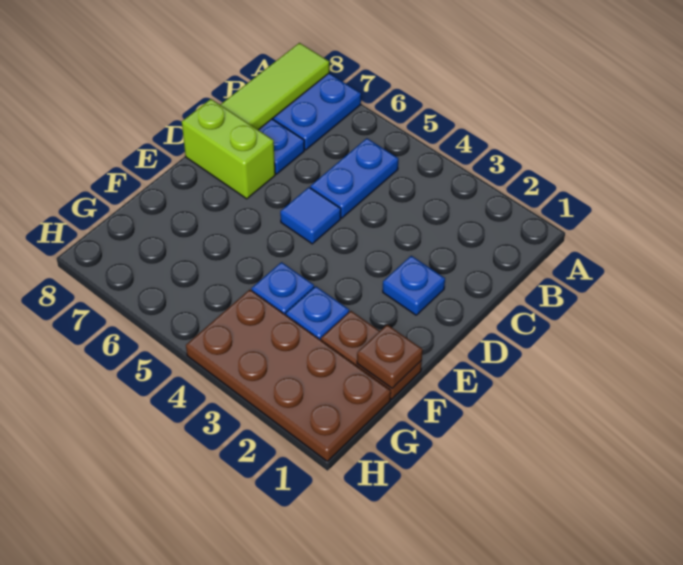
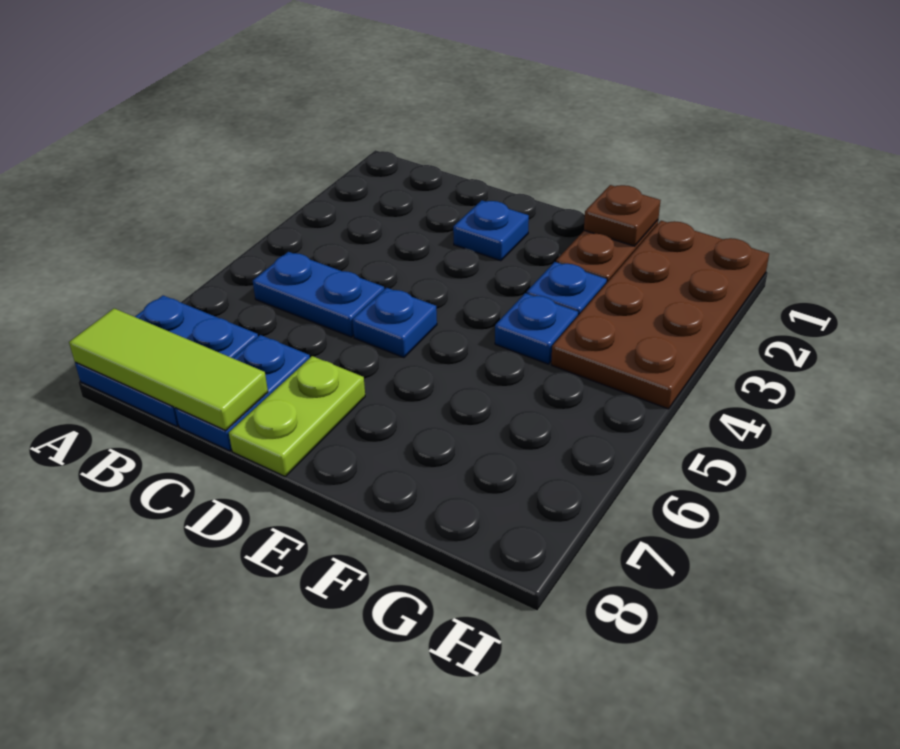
blue 1x1 tile [280,187,341,244] -> blue 1x1 plate [352,288,437,358]
lime 1x2 brick [182,99,275,199] -> lime 1x2 plate [229,356,365,477]

